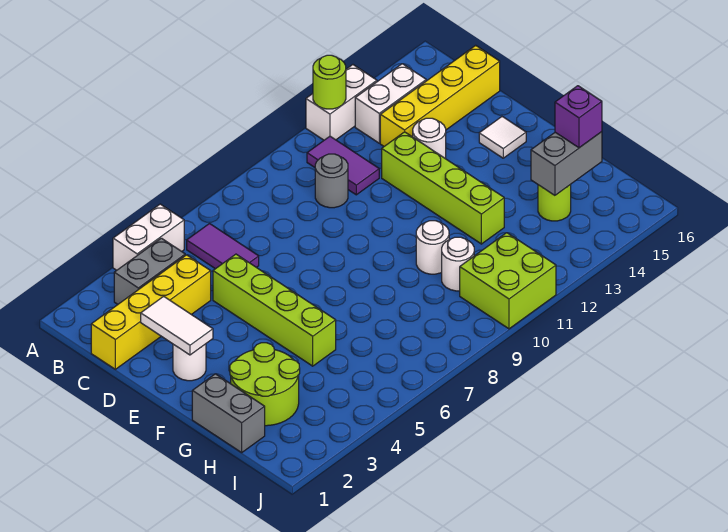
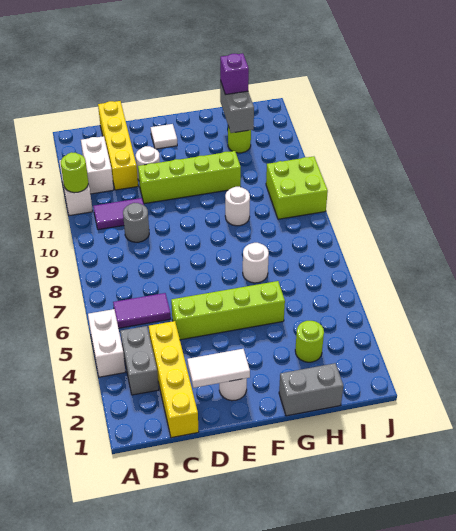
lime 2x2 round brick [230,343,300,426] -> lime 1x1 round brick [295,321,324,362]
white 1x1 round brick [442,237,474,291] -> white 1x1 round brick moved to [243,243,269,283]

